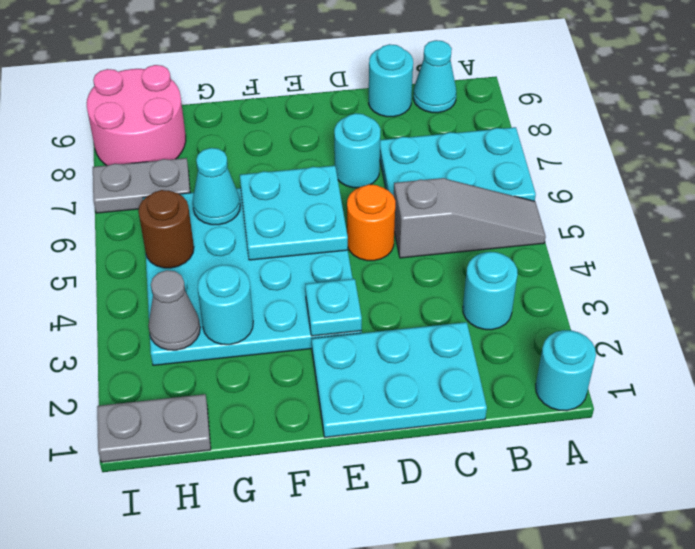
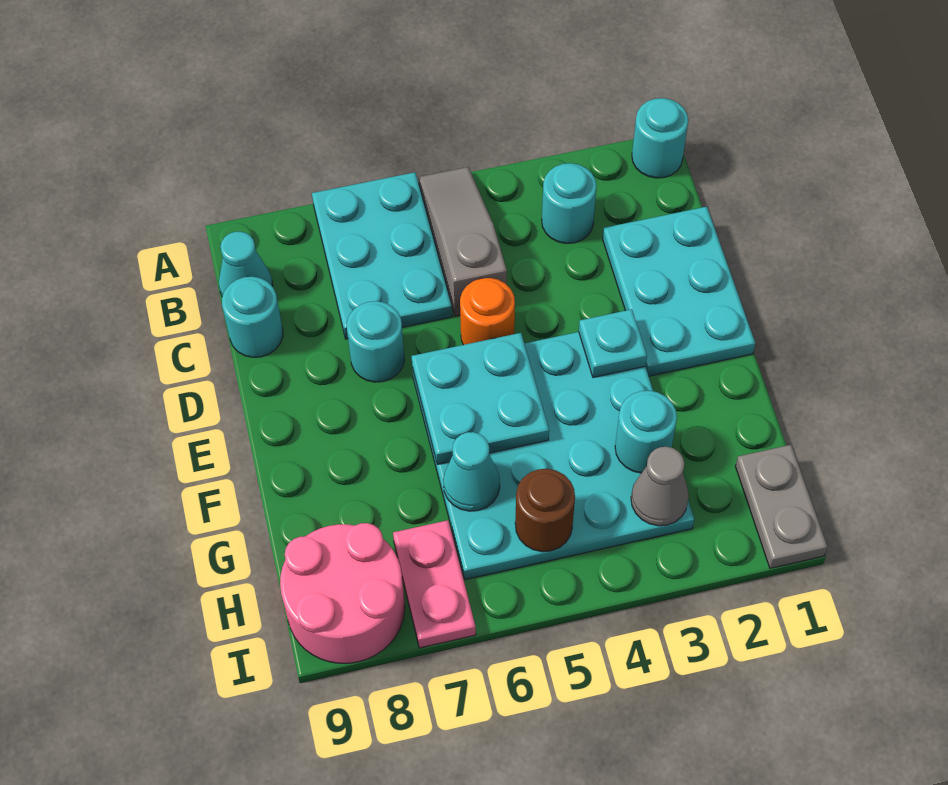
grey 1x2 plate [93,158,190,213] -> pink 1x2 plate [393,520,476,648]

